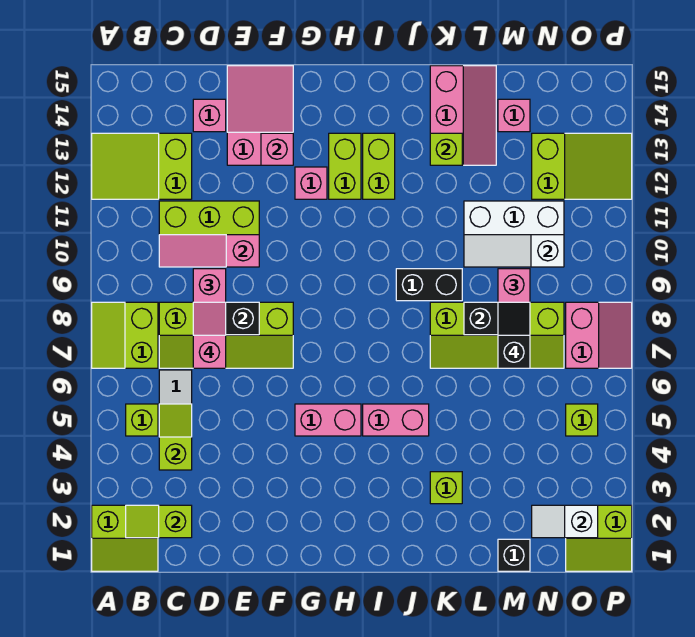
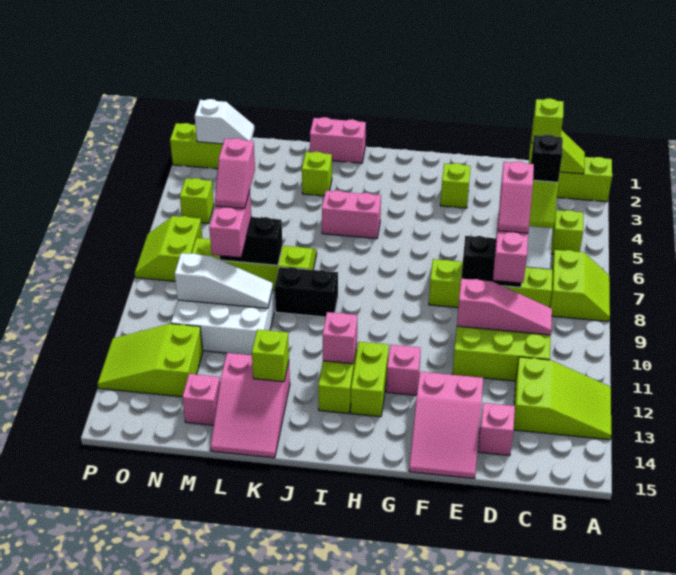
none -> lime 1x1 brick [532,98,564,143]
none -> lime 1x1 brick [440,163,471,208]
pink 1x1 brick [261,133,293,165] -> pink 1x1 brick moved to [323,312,358,364]
pink 1x2 brick [295,404,361,436] -> pink 1x2 brick moved to [310,117,366,163]
pink 2x3 slope [430,66,496,165] -> pink 2x3 slope turned to [211,353,290,458]
black 1x1 brick [498,539,530,571] -> black 1x1 brick moved to [531,135,563,182]
black 1x2 slope [498,302,530,368] -> pink 1x2 slope [215,138,255,208]
pink 2x2 slope [566,302,632,368] -> lime 2x2 slope [135,216,202,281]

